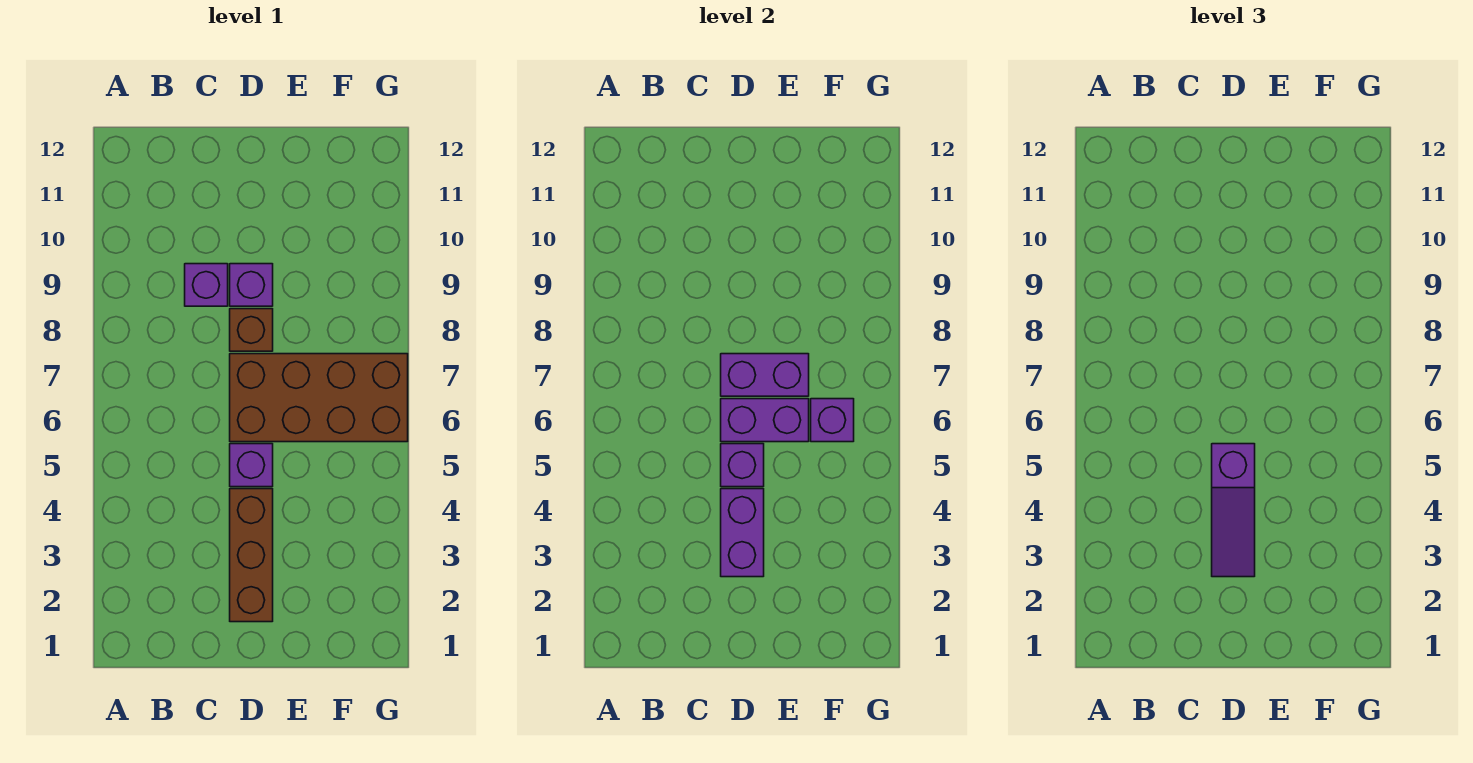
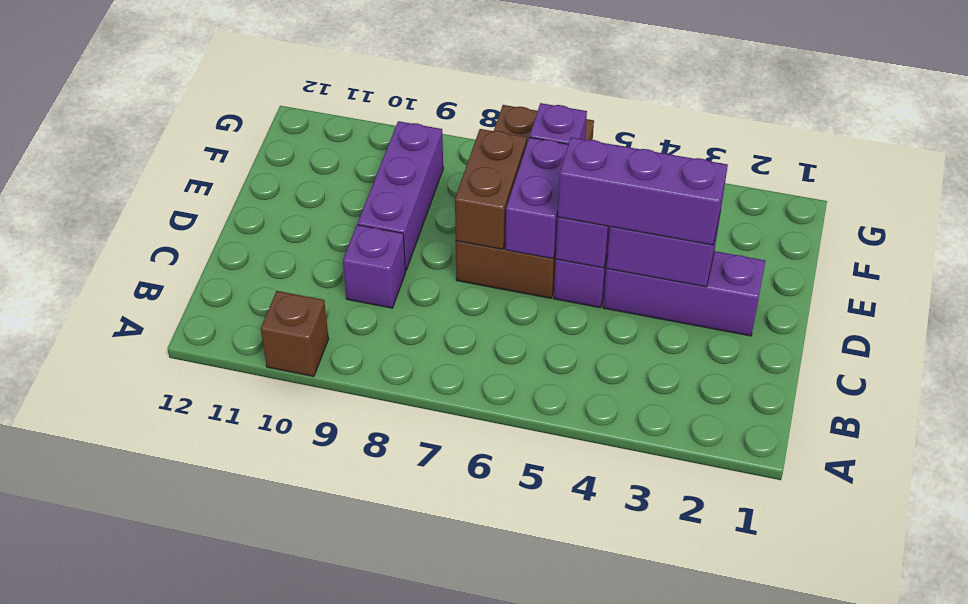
brown 1x3 brick [230,489,273,622] -> purple 1x3 brick [603,251,765,336]
purple 1x3 slope [1212,444,1255,577] -> purple 1x3 brick [558,137,728,245]
purple 1x2 brick [721,354,809,396] -> brown 1x2 brick [455,129,527,249]
brown 1x1 brick [230,309,273,351] -> brown 1x1 brick moved to [261,291,329,377]
purple 1x1 brick [230,264,273,306] -> purple 1x3 brick [358,121,443,271]

